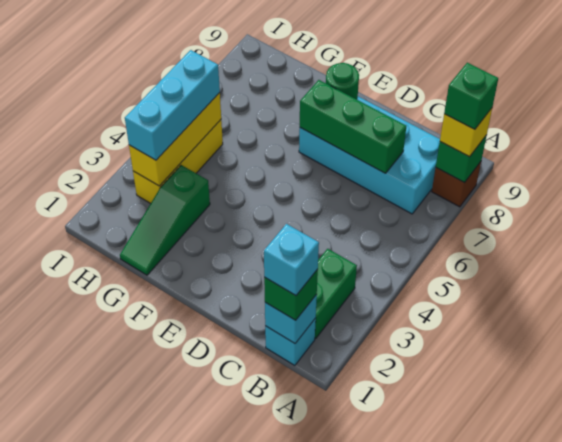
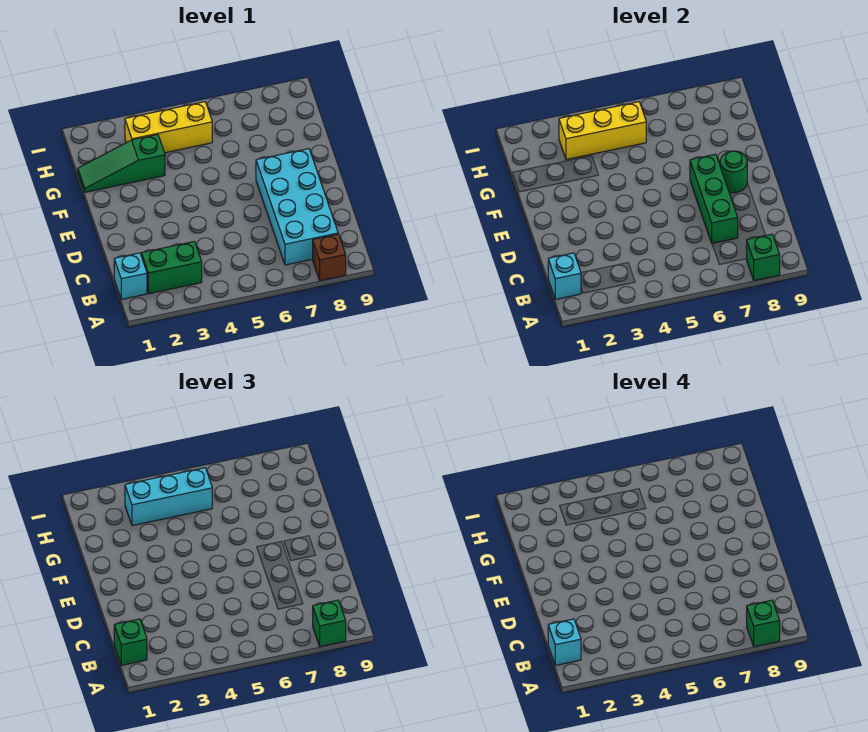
yellow 1x1 brick [440,108,492,157] -> green 1x1 brick [313,600,346,647]

